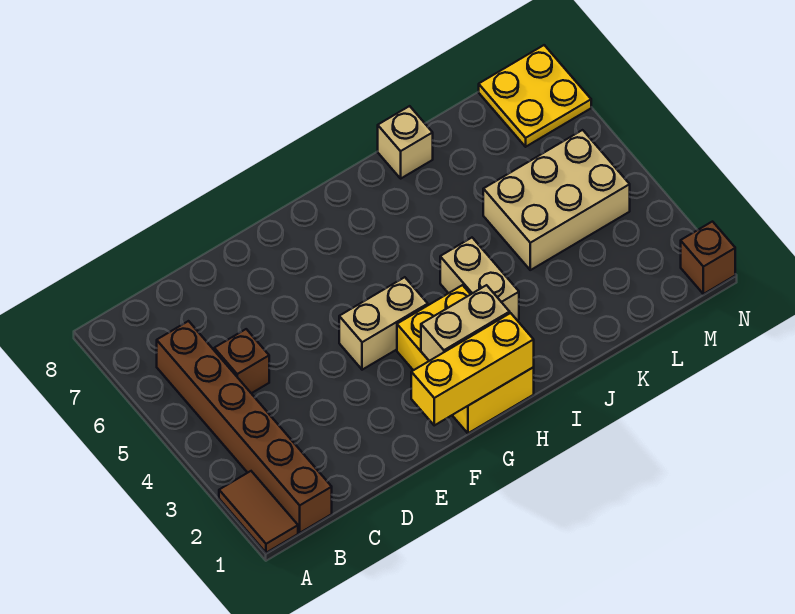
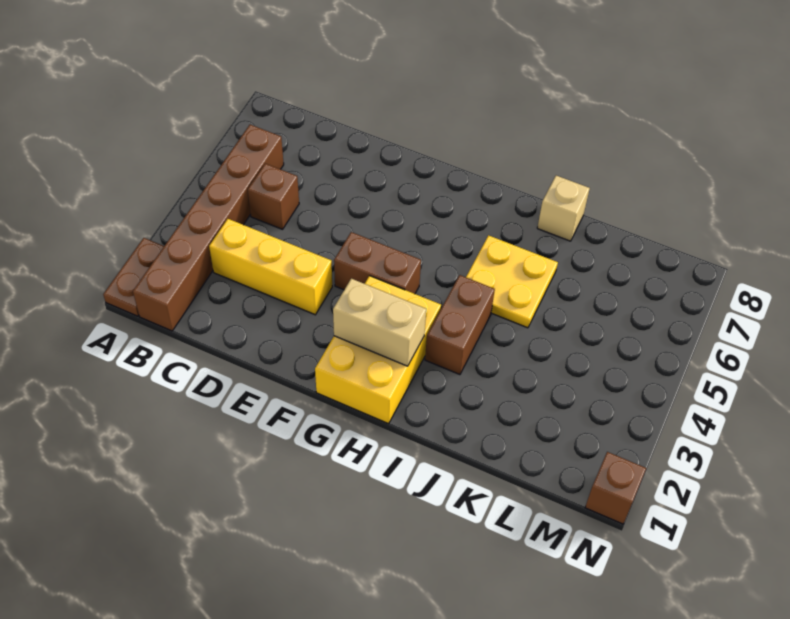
brown 1x2 tile [219,471,298,553] -> brown 1x2 plate [103,238,164,316]
yellow 1x3 brick [411,313,534,425] -> yellow 1x3 brick moved to [209,219,332,315]
tan 1x2 brick [339,277,428,370] -> brown 1x2 brick [334,232,421,294]
tan 1x2 brick [440,238,519,320] -> brown 1x2 brick [425,275,495,375]
tan 2x3 brick [483,130,630,270] -> none
yellow 2x2 plate [479,45,591,147] -> yellow 2x2 plate moved to [466,235,558,328]

